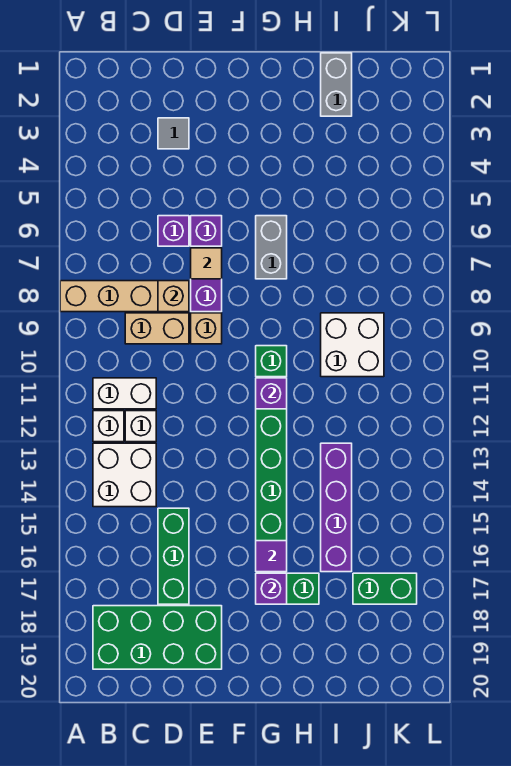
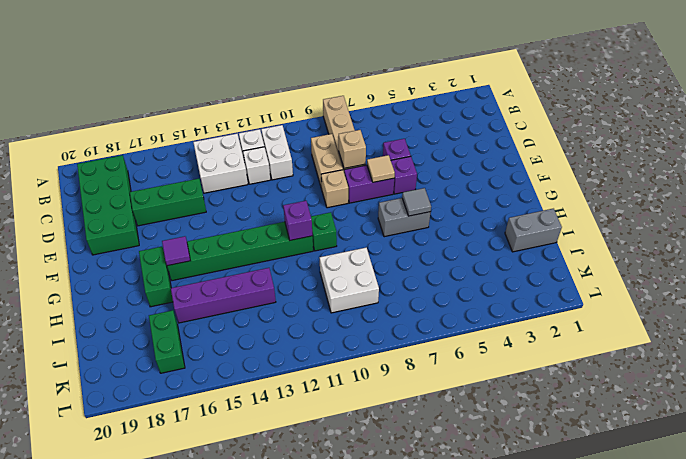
grey 1x1 tile [158,118,189,149] -> grey 1x1 tile moved to [402,188,431,216]
purple 1x1 brick [256,573,287,604] -> none

